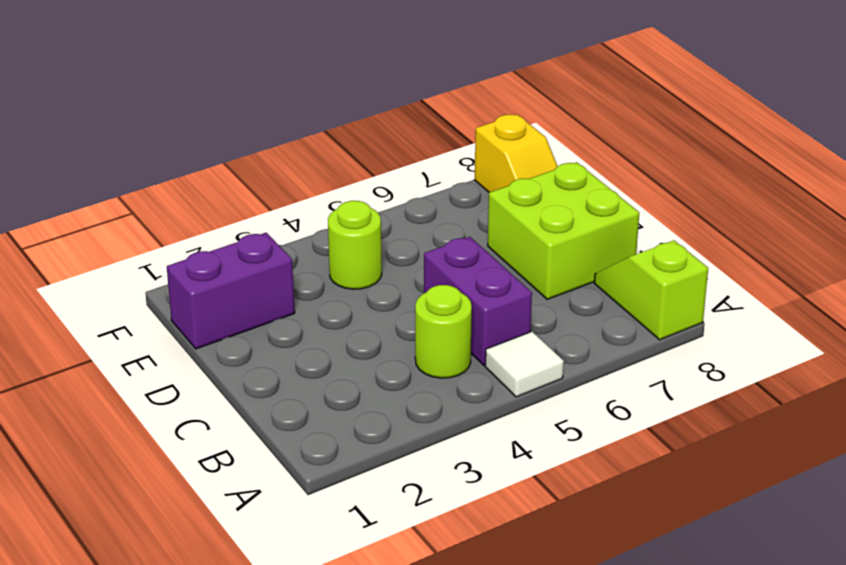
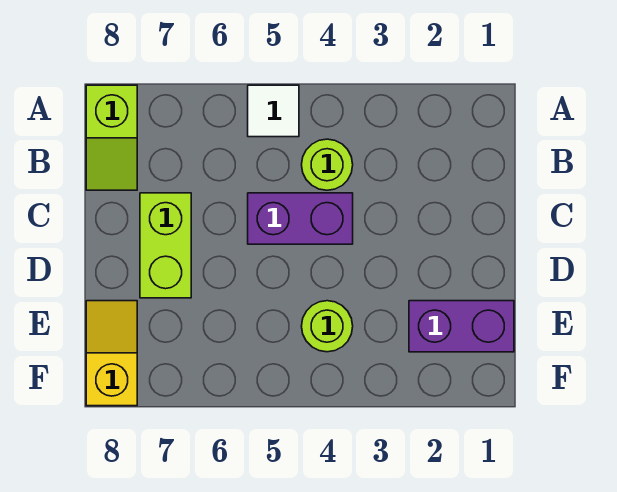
purple 1x2 brick [424,237,532,365] -> purple 1x2 brick turned to [248,193,353,244]
lime 2x2 brick [488,162,639,299] -> lime 1x2 brick [140,193,191,298]

